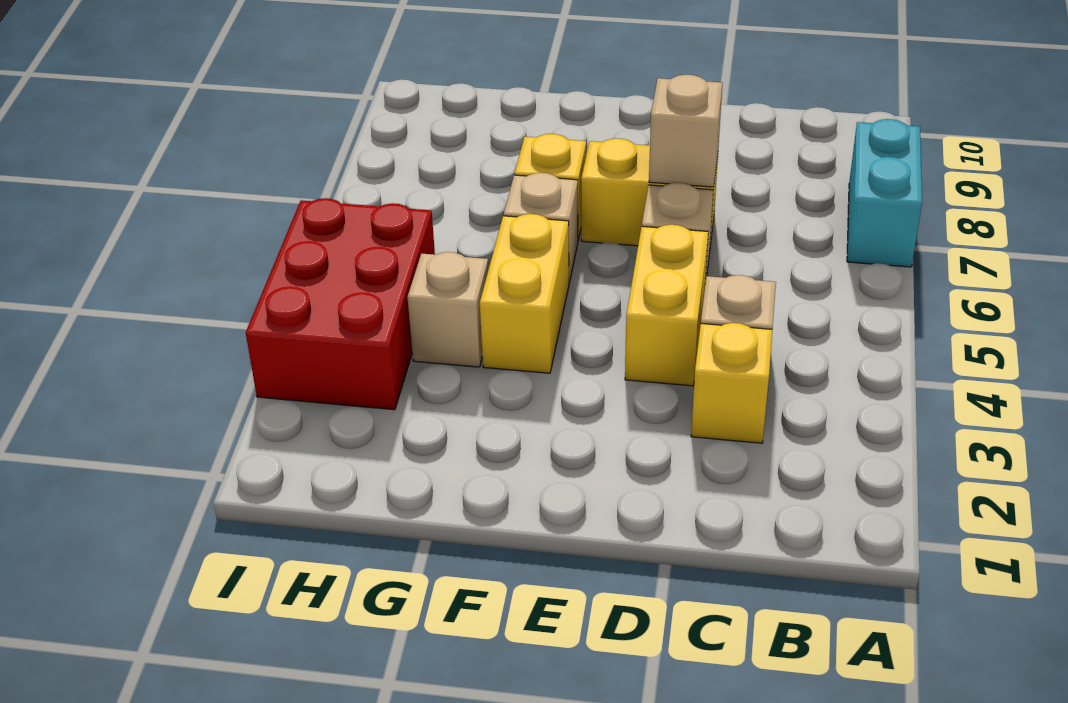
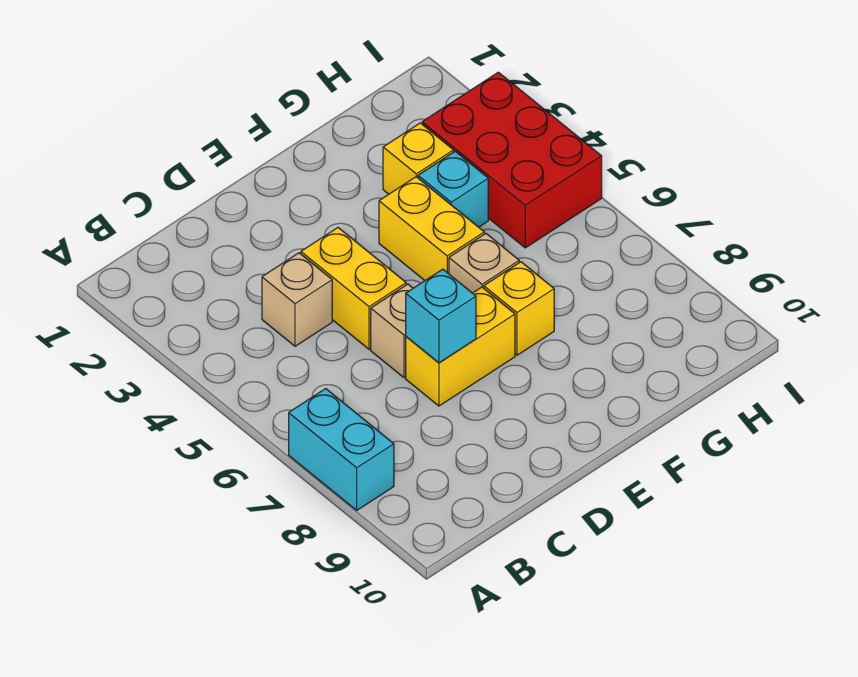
yellow 1x1 brick [691,323,772,443] -> yellow 1x1 brick moved to [383,123,454,194]
tan 1x1 brick [649,75,722,187] -> cyan 1x1 brick [406,269,476,363]
tan 1x1 brick [407,252,489,367] -> cyan 1x1 brick [418,151,488,227]

